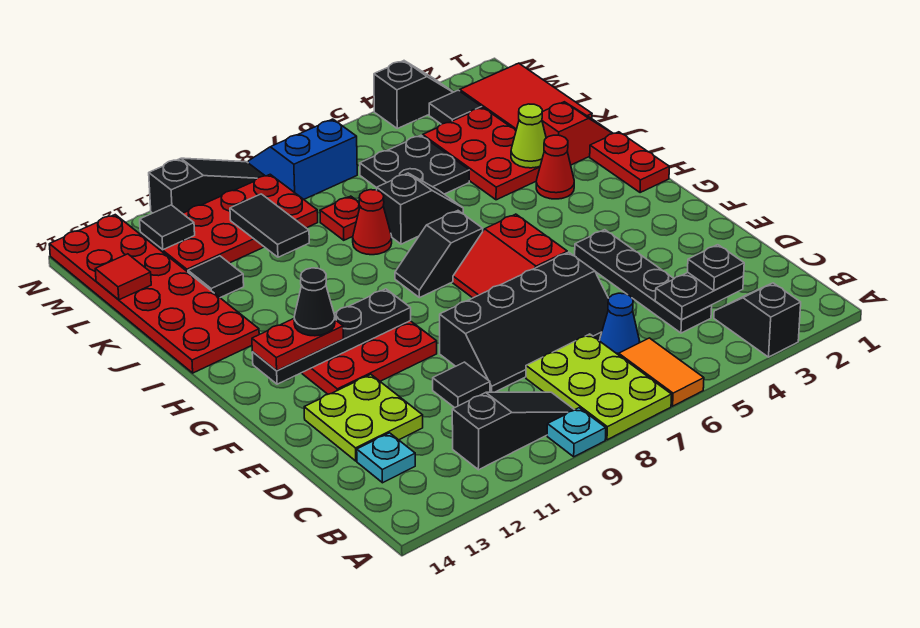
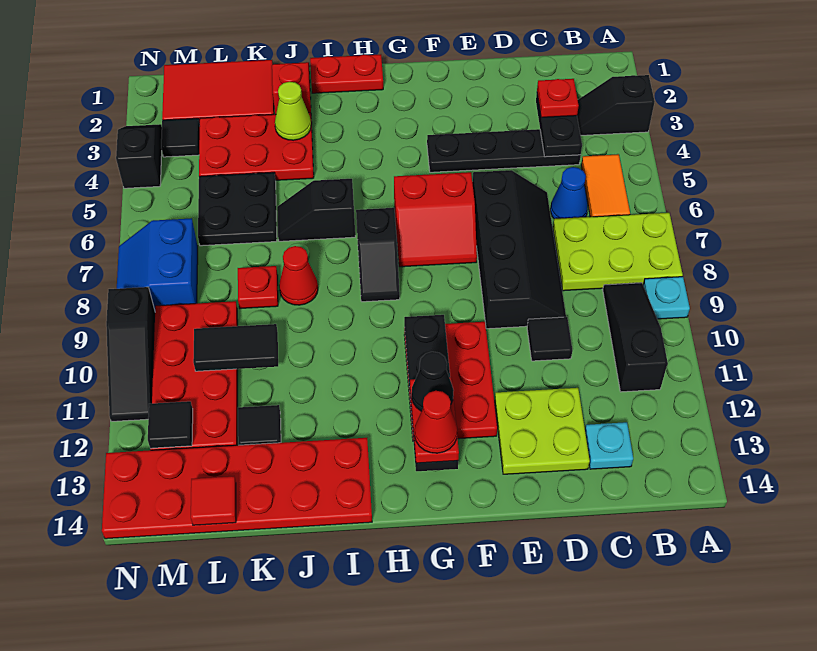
orange 1x2 tile [619,338,704,406] -> orange 1x2 tile turned to [581,154,630,217]
black 1x1 plate [688,245,744,291] -> red 1x1 plate [537,79,579,117]
red 1x1 cone [536,135,574,199] -> red 1x1 cone moved to [415,391,457,453]
black 1x2 slope [377,173,463,244] -> black 1x2 slope turned to [277,179,355,241]
black 1x3 slope [149,158,265,213] -> black 1x3 slope turned to [106,287,155,421]

